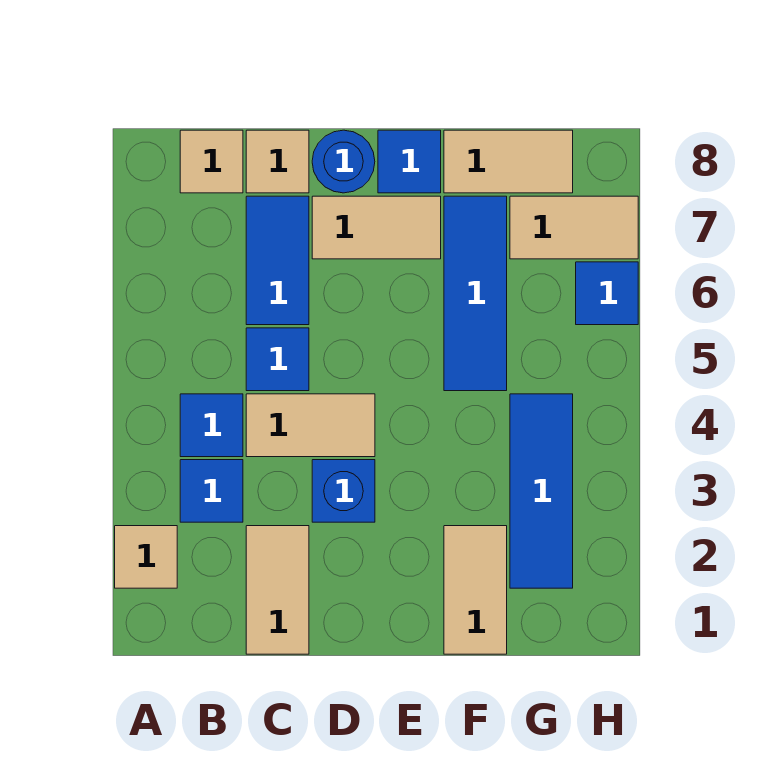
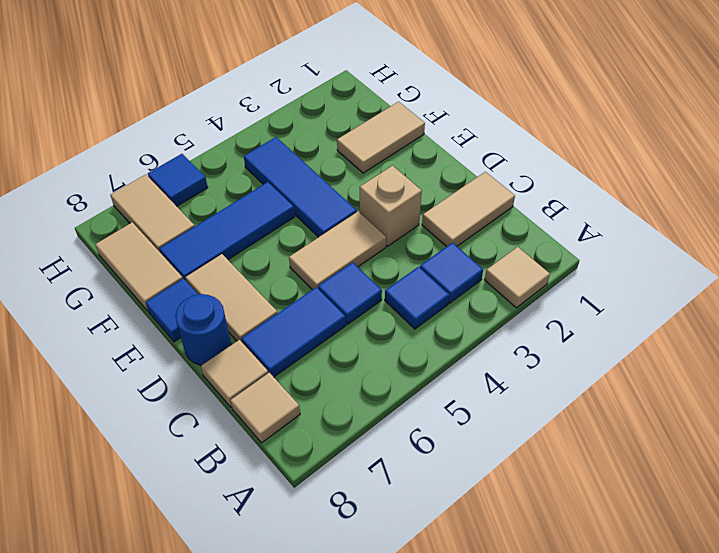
tan 1x2 tile [246,394,375,457] -> tan 1x2 tile turned to [289,212,386,290]
blue 1x1 brick [312,460,375,522] -> tan 1x1 brick [360,166,422,246]
blue 1x3 tile [510,394,573,588] -> blue 1x3 tile turned to [244,137,357,237]

